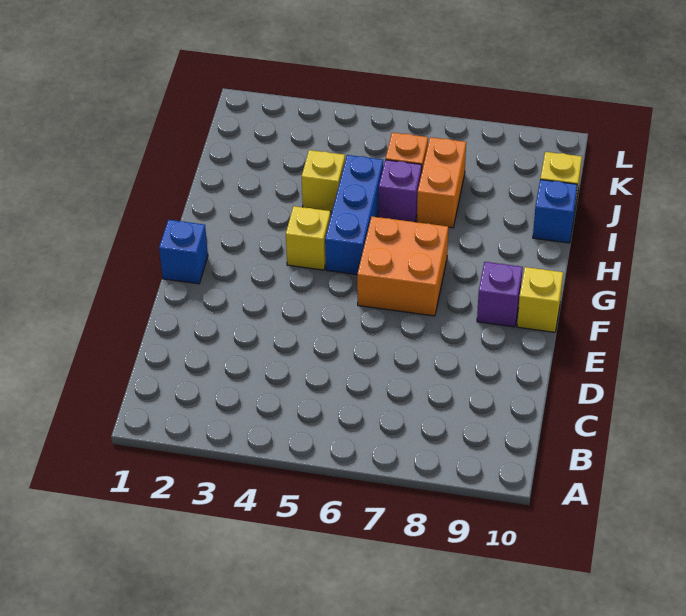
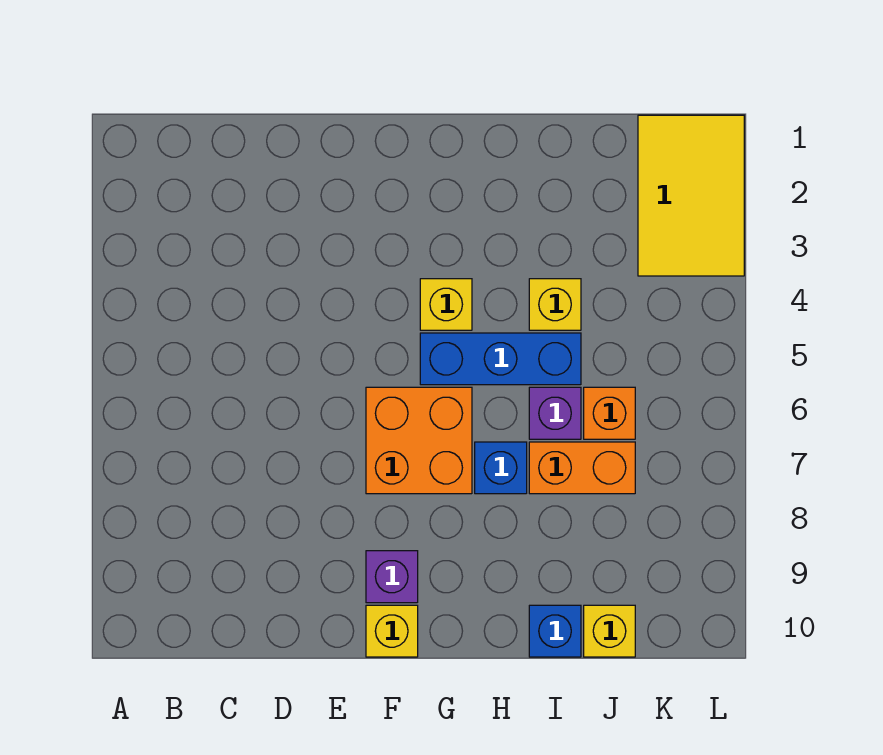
blue 1x1 brick [159,220,208,284] -> blue 1x1 brick moved to [475,442,527,494]
none -> yellow 2x3 tile [638,115,744,276]

